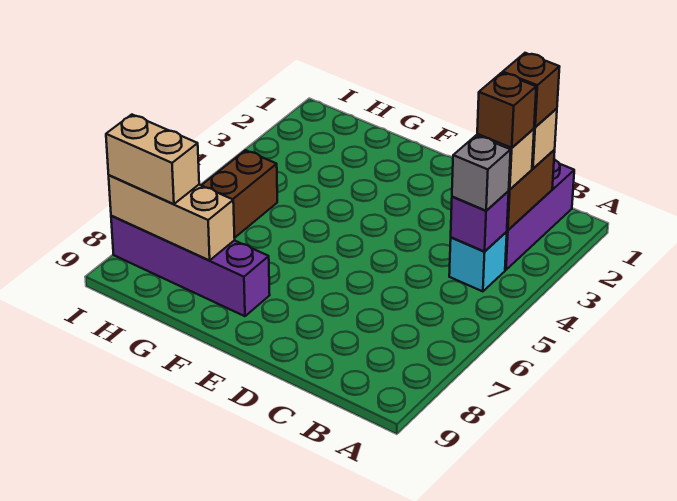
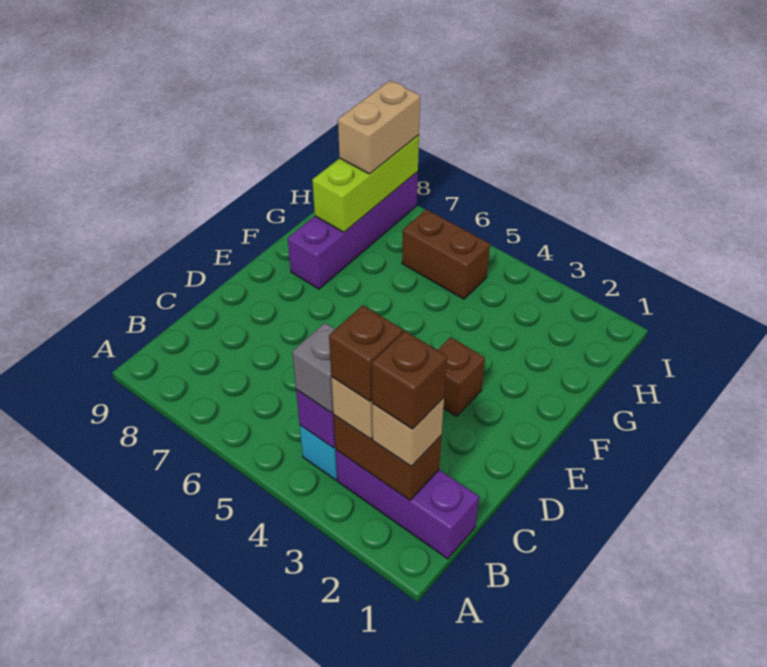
none -> brown 1x1 brick [438,337,485,416]
tan 1x3 brick [109,175,235,261] -> lime 1x3 brick [312,135,419,232]

